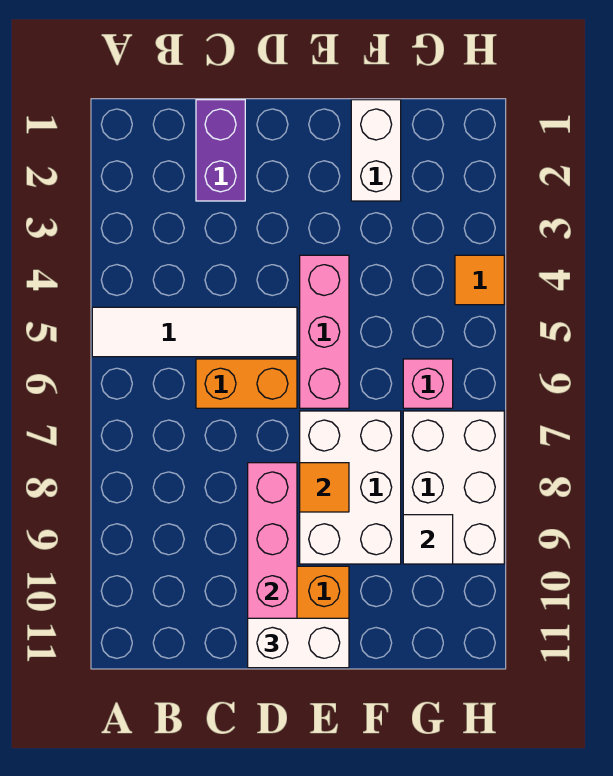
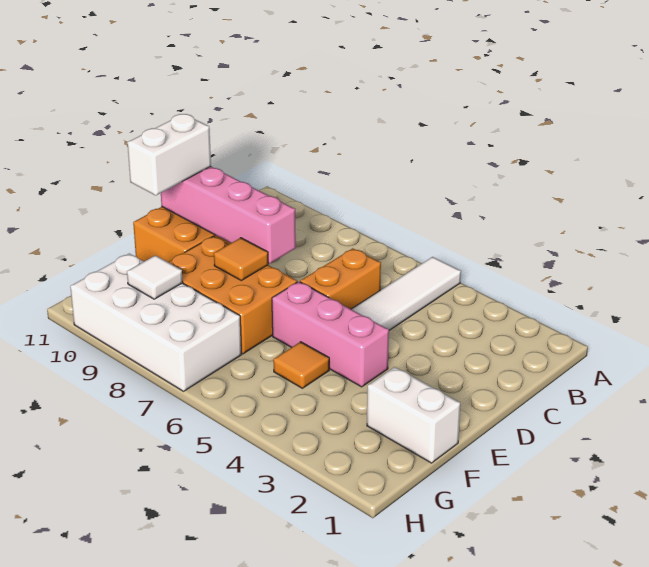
purple 1x2 brick [196,100,245,201] -> none
white 2x3 brick [300,411,401,564] -> orange 2x3 brick [168,236,297,354]
pink 1x1 brick [403,359,453,408] -> none
white 2x3 brick [403,411,504,564] -> white 2x4 brick [70,253,241,391]
orange 1x1 tile [455,255,504,305] -> orange 1x1 tile moved to [273,342,329,388]

